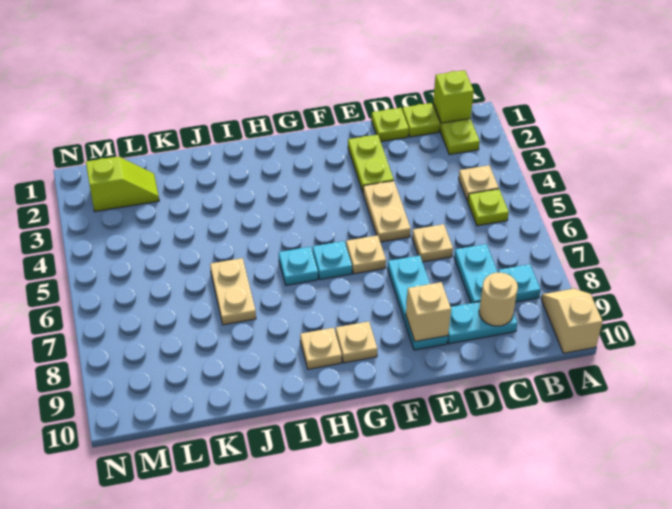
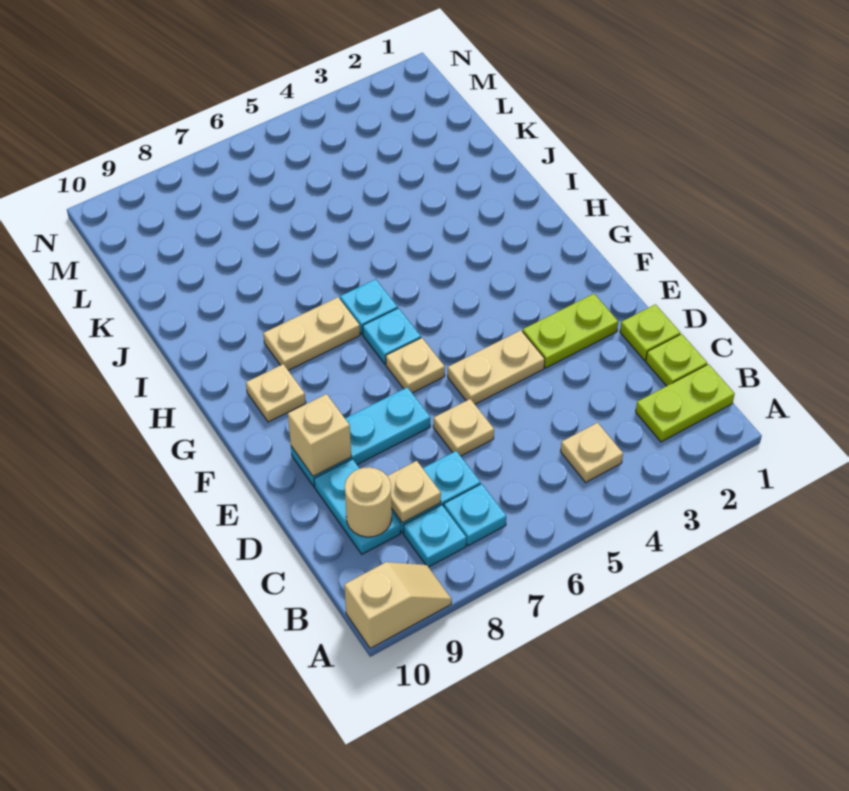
lime 1x1 brick [433,70,474,123] -> none
lime 1x1 plate [468,189,509,226] -> none
none -> cyan 1x1 plate [444,484,506,546]
tan 1x1 plate [300,328,342,369] -> tan 1x1 plate moved to [388,461,441,523]
tan 1x2 plate [210,258,256,325] -> tan 1x2 plate moved to [263,297,360,370]
lime 1x2 slope [86,156,159,211] -> none

